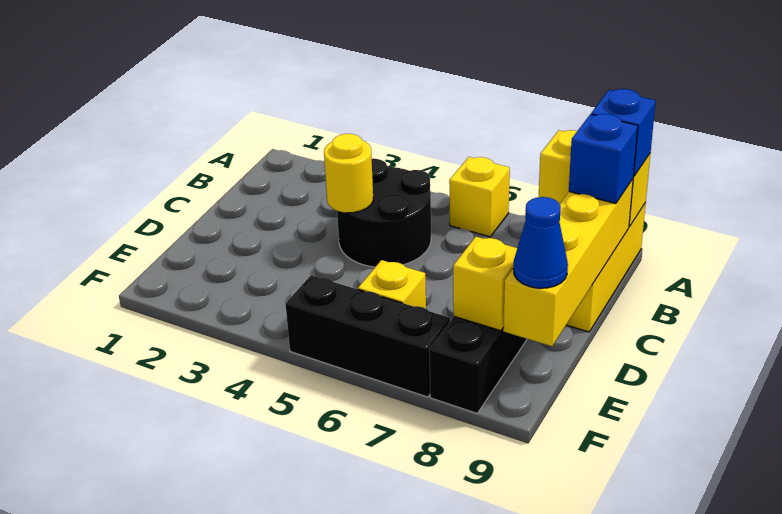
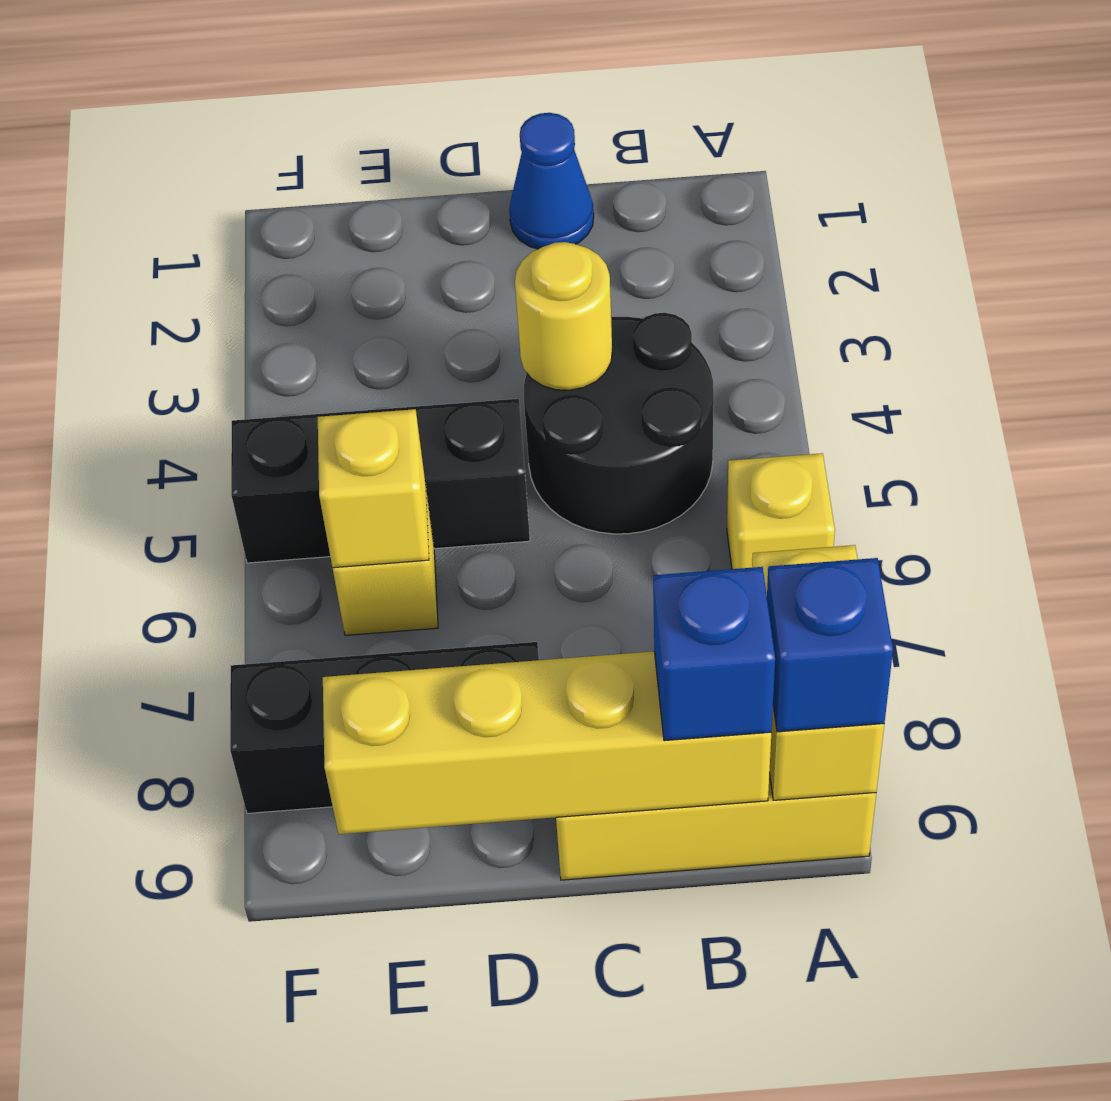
yellow 1x1 brick [453,237,517,331] -> yellow 1x1 brick moved to [318,409,429,568]
blue 1x1 cone [513,197,568,288] -> blue 1x1 cone moved to [509,113,594,249]
black 1x3 brick [286,275,450,397] -> black 1x3 brick turned to [231,399,530,563]

